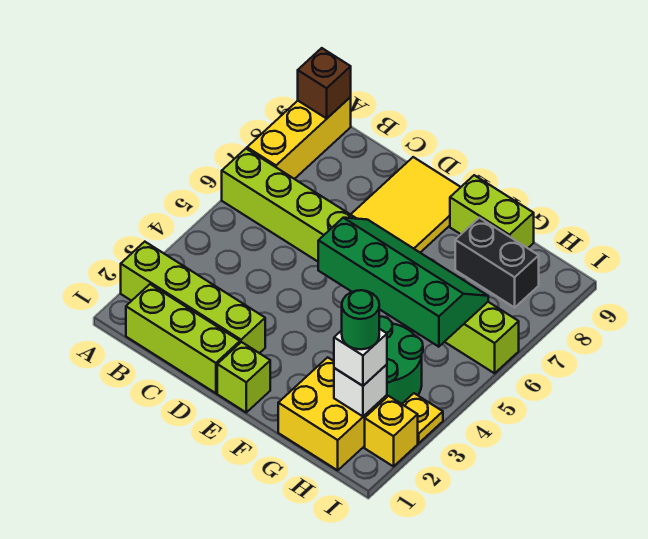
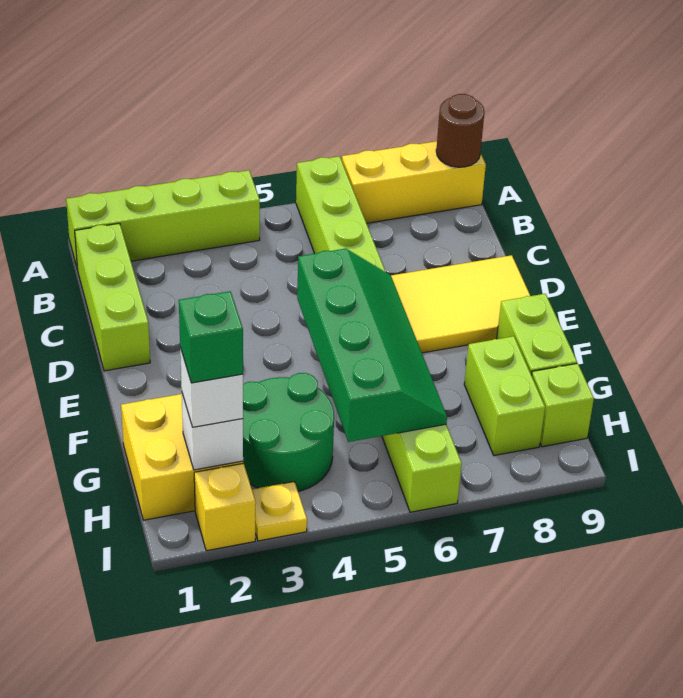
lime 1x4 brick [121,242,265,353] -> lime 1x4 brick turned to [66,170,260,270]
brown 1x1 brick [298,48,351,118] -> brown 1x1 round brick [436,94,484,167]
lime 1x1 brick [217,342,270,412] -> lime 1x1 brick moved to [532,363,594,447]
black 1x2 brick [455,218,539,307] -> lime 1x2 brick [464,336,545,456]
green 1x1 round brick [342,290,379,349] -> green 1x1 brick [179,291,243,383]

